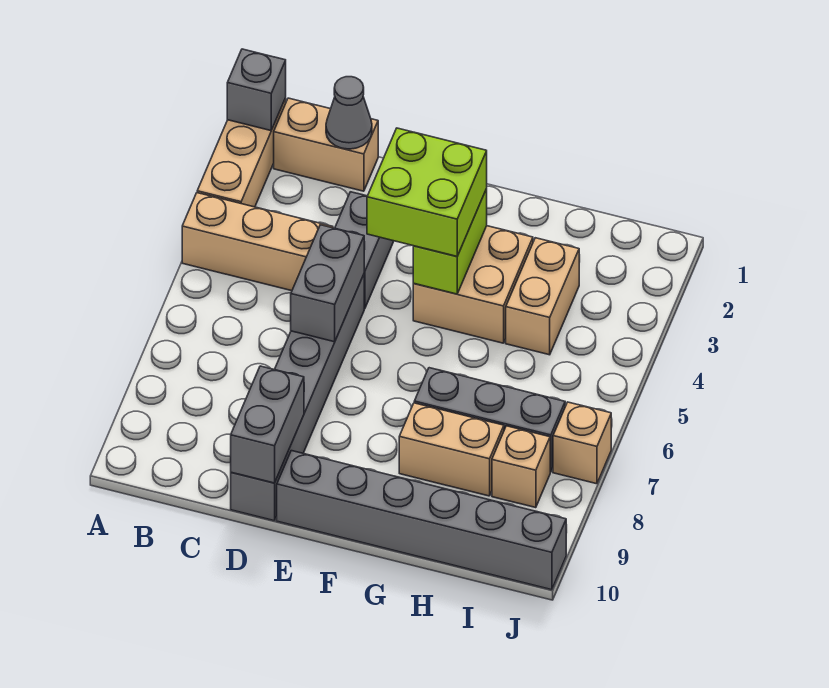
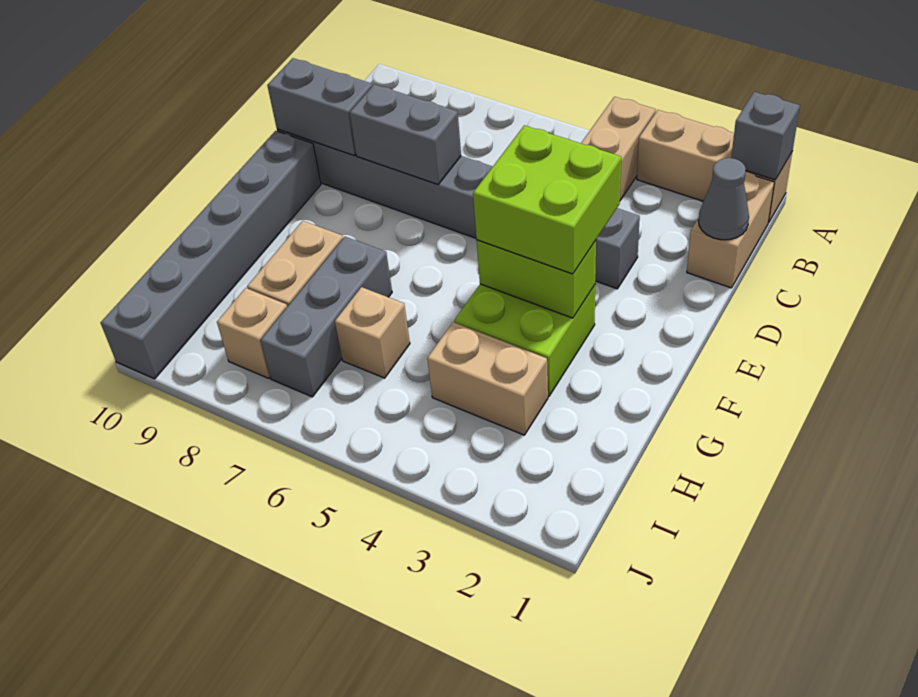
grey 1x2 brick [291,225,364,342] -> grey 1x2 brick moved to [350,84,461,184]
tan 2x2 brick [413,226,533,343] -> lime 2x2 brick [454,284,595,396]
tan 1x1 brick [553,402,611,484] -> tan 1x1 brick moved to [335,287,410,378]

